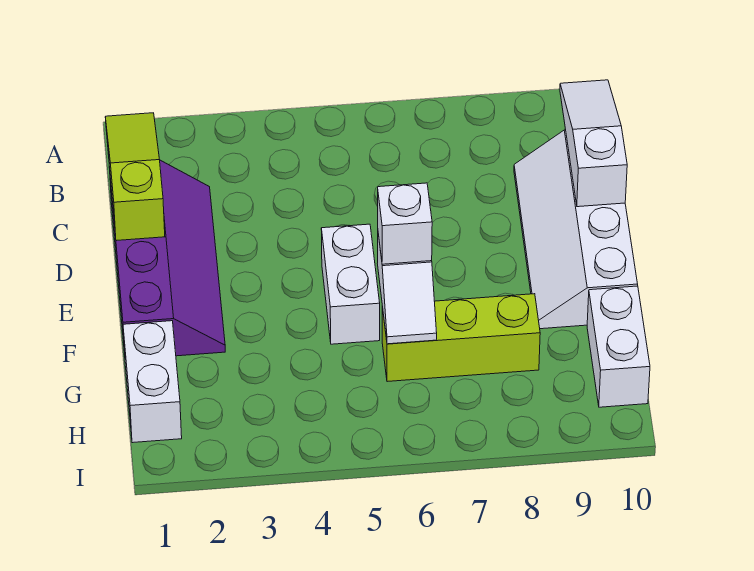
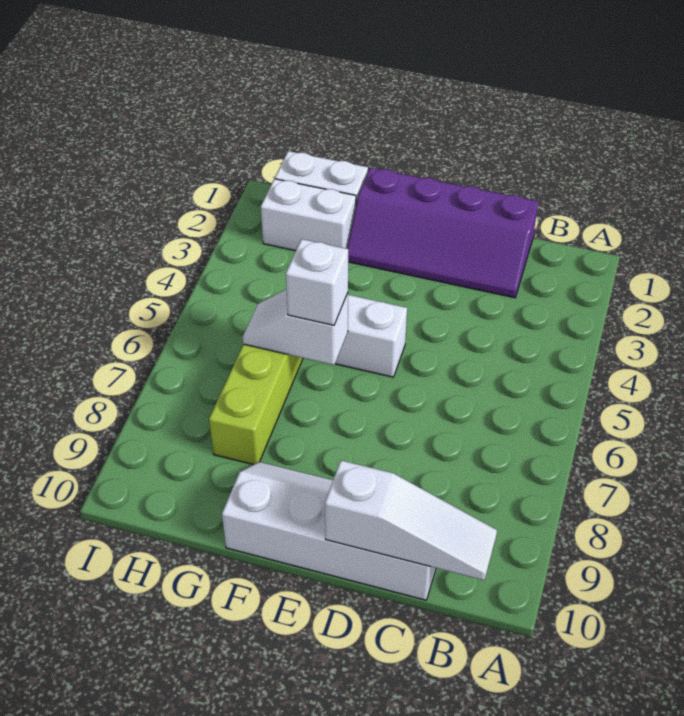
lime 1x3 slope [105,113,165,241] -> none
white 1x2 brick [587,286,650,407] -> white 1x2 brick moved to [261,179,356,251]

